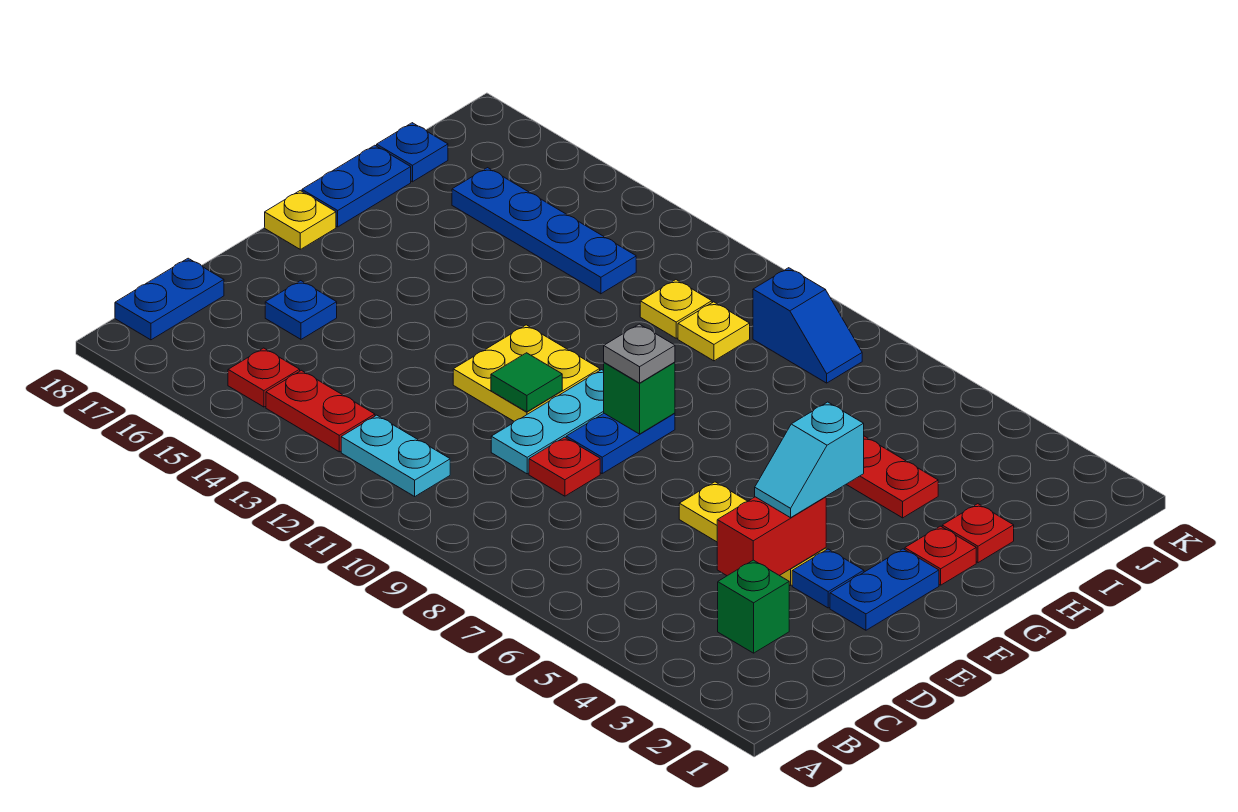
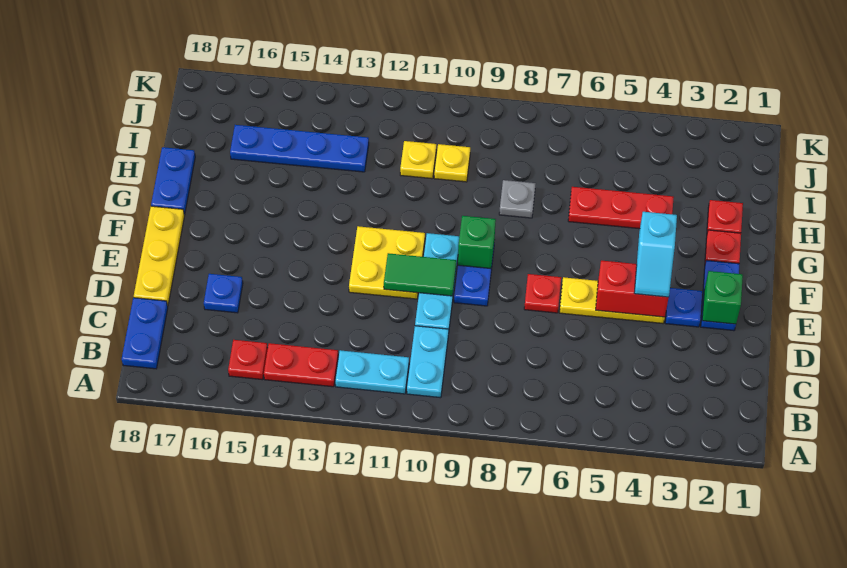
none -> cyan 1x2 plate [407,326,449,398]
green 1x1 brick [718,560,789,653] -> green 1x1 brick moved to [702,271,743,324]
red 1x2 brick [717,497,826,576] -> red 1x2 brick turned to [596,261,669,317]
red 1x1 plate [529,437,600,496] -> red 1x1 plate moved to [524,274,561,313]
green 1x1 tile [491,353,562,412] -> green 1x2 tile [384,253,456,296]
grey 1x1 plate [604,324,675,383] -> grey 1x1 plate moved to [499,180,536,218]
yellow 1x1 plate [265,191,336,249] -> yellow 1x3 plate [134,206,185,306]
blue 1x1 plate [377,123,448,182] -> none
blue 1x2 slope [753,268,862,383] -> none

